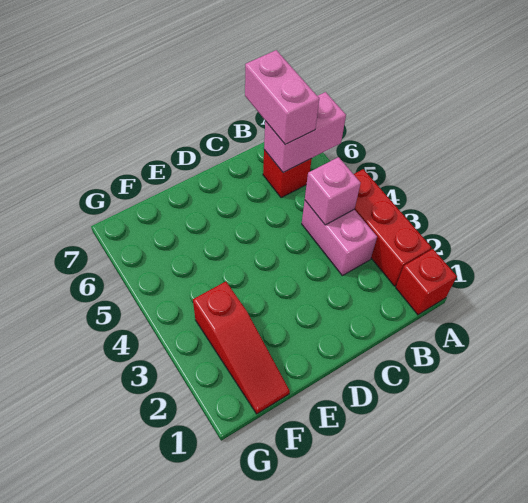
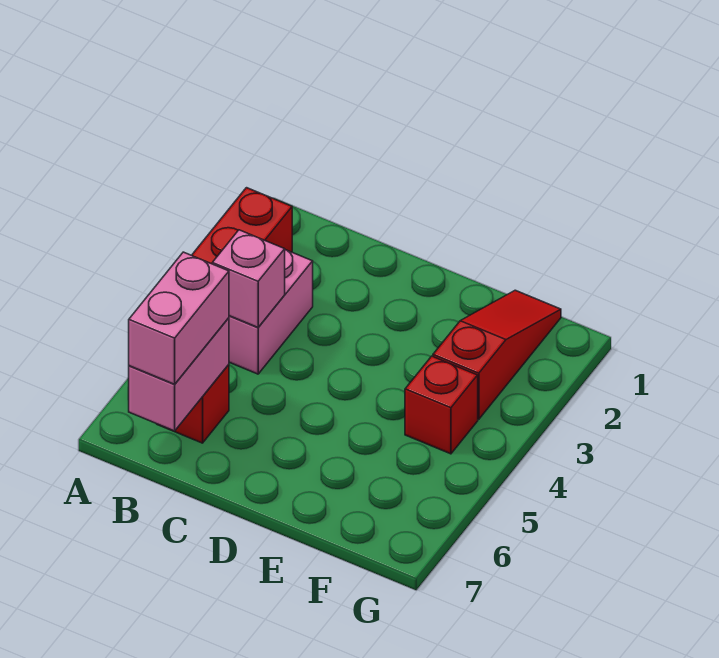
red 1x1 brick [396,249,457,315] -> red 1x1 brick moved to [405,356,478,454]
pink 1x2 brick [264,92,346,172] -> pink 1x2 brick turned to [128,318,229,431]

